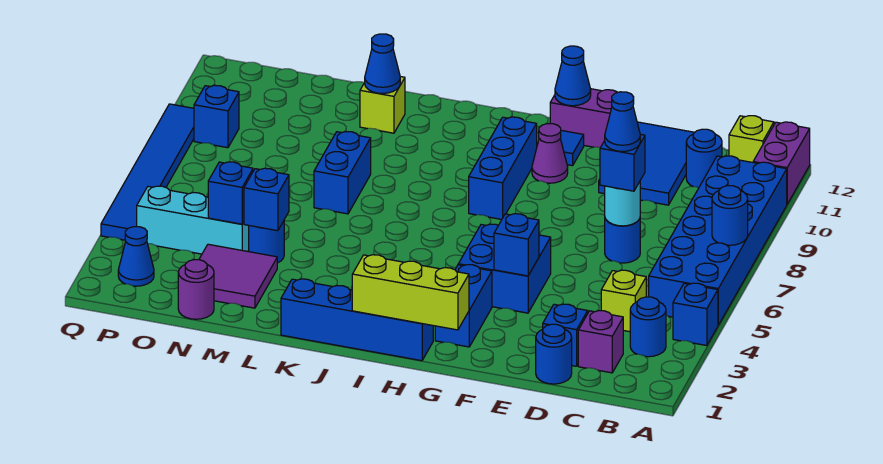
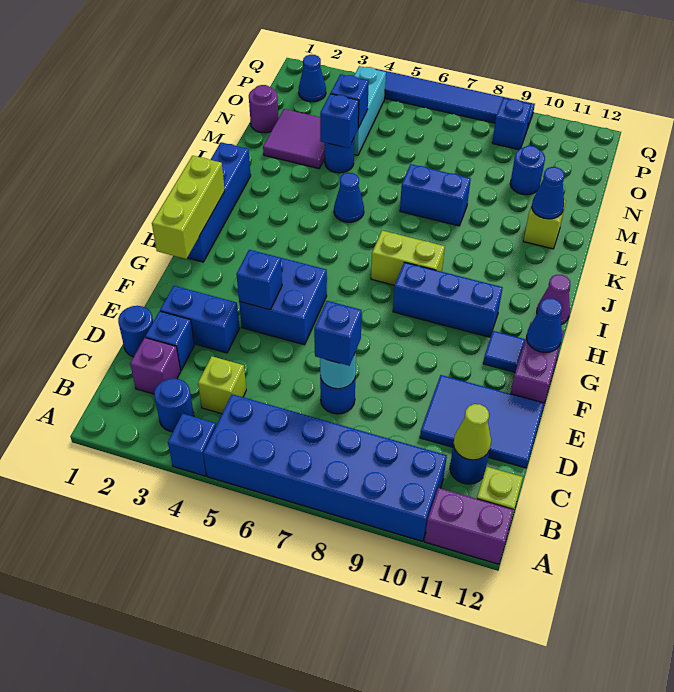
blue 1x1 round brick [712,186,748,245] -> blue 1x1 round brick moved to [510,146,545,195]
none -> lime 1x1 cone [453,404,491,460]
blue 1x1 cone [605,92,640,151] -> blue 1x1 cone moved to [334,173,364,222]
blue 1x2 brick [435,265,492,347] -> blue 1x2 brick moved to [160,286,240,353]
purple 1x1 cone [532,124,568,183] -> purple 1x1 cone moved to [537,275,570,324]
none -> lime 1x2 brick [371,231,445,285]

